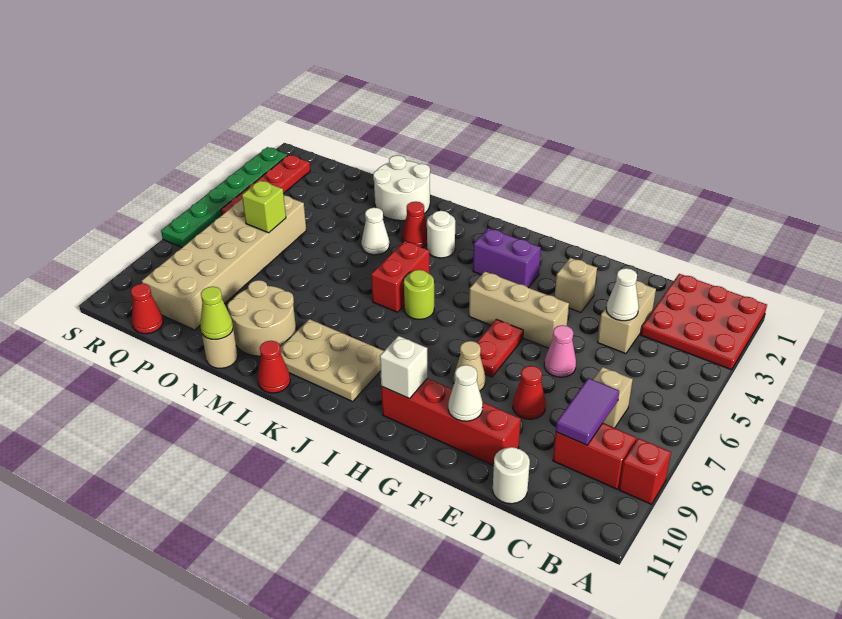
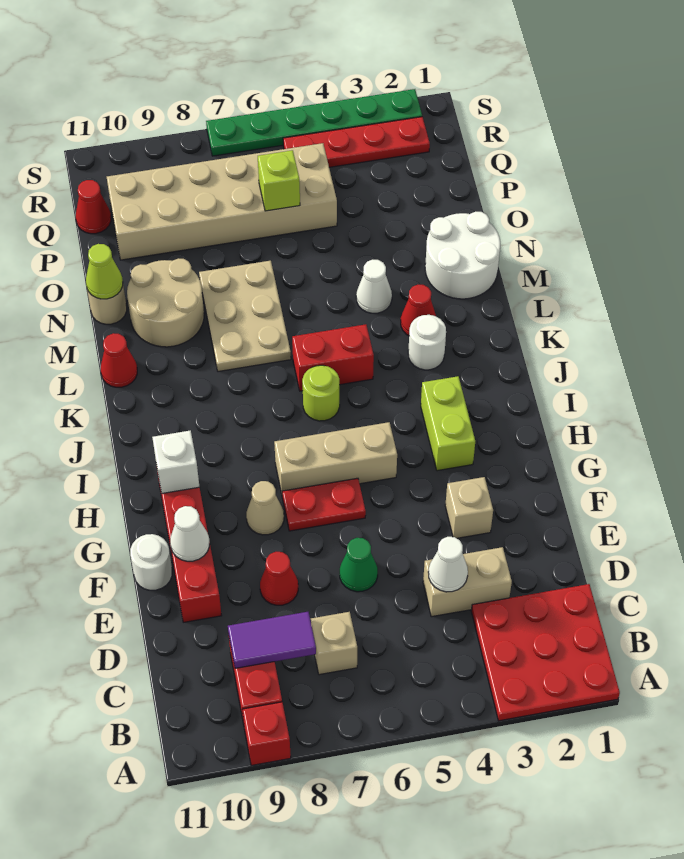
white 1x1 round brick [493,447,530,504] -> white 1x1 round brick moved to [130,534,172,590]
pink 1x1 cone [544,325,576,377] -> green 1x1 cone [340,538,378,592]
tan 1x3 brick [469,272,569,348] -> tan 1x3 brick turned to [274,422,397,494]
purple 1x2 brick [473,228,541,288] -> lime 1x2 brick [421,376,475,471]
tan 2x3 plate [280,319,384,402] -> tan 2x3 plate moved to [199,261,291,372]

